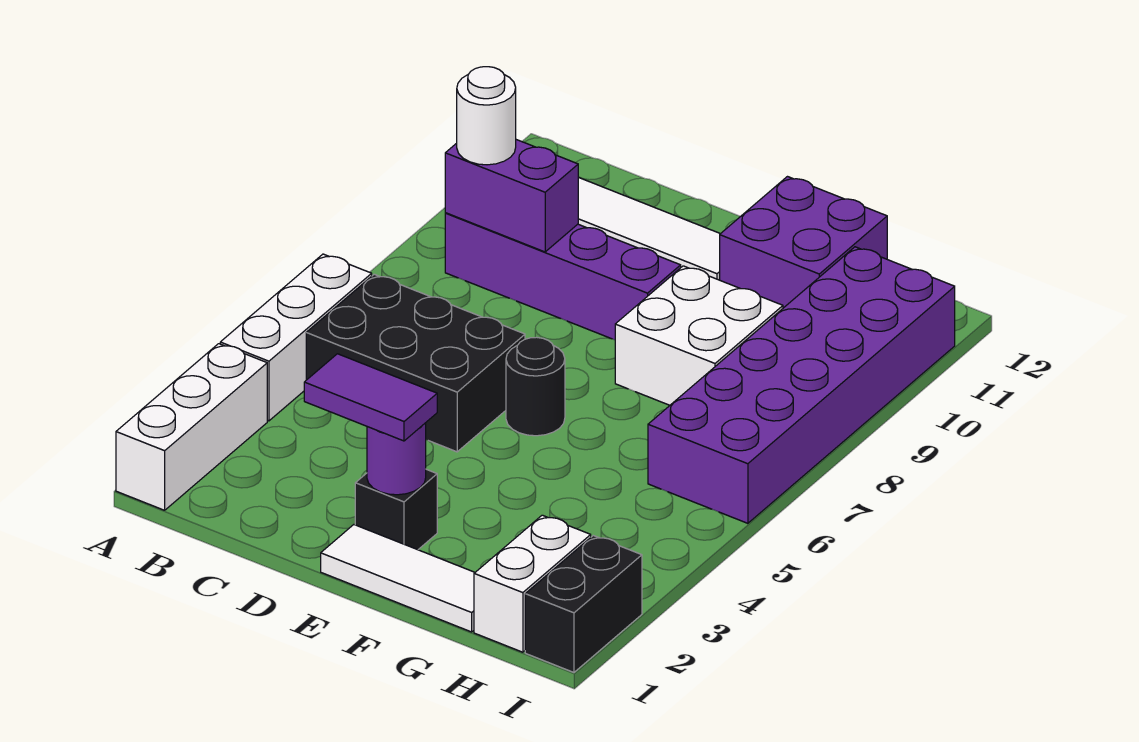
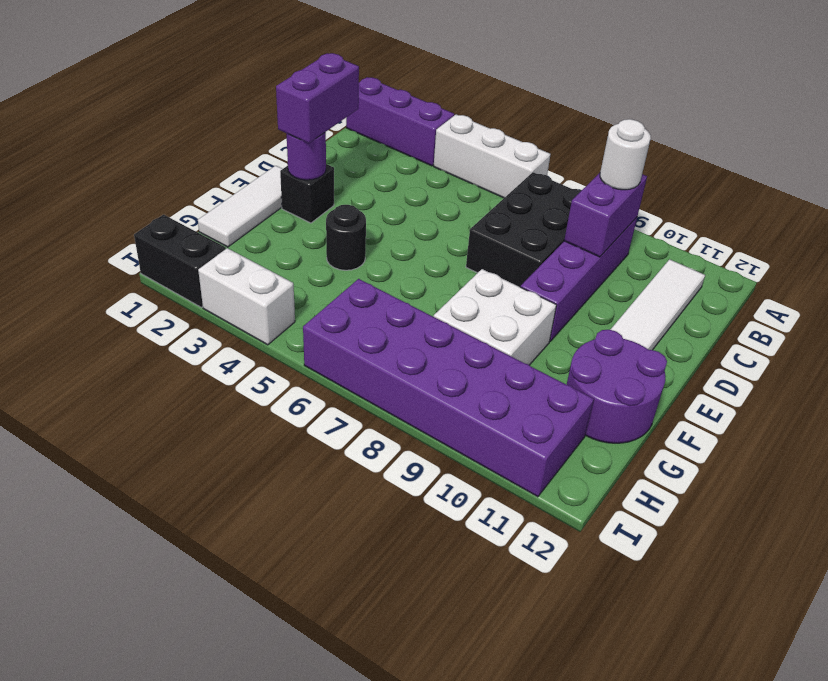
white 1x3 brick [116,344,267,510] -> purple 1x3 brick [346,78,454,166]
black 2x3 brick [306,274,525,452] -> black 2x3 brick moved to [466,172,582,287]
purple 1x2 tile [304,354,437,441] -> purple 1x2 brick [276,53,359,143]
black 1x1 round brick [506,337,565,436] -> black 1x1 round brick moved to [326,205,366,270]
purple 2x2 brick [720,177,887,308] -> purple 2x2 round brick [567,330,667,443]
white 1x2 brick [474,515,591,652] -> white 1x2 brick moved to [198,248,295,345]

